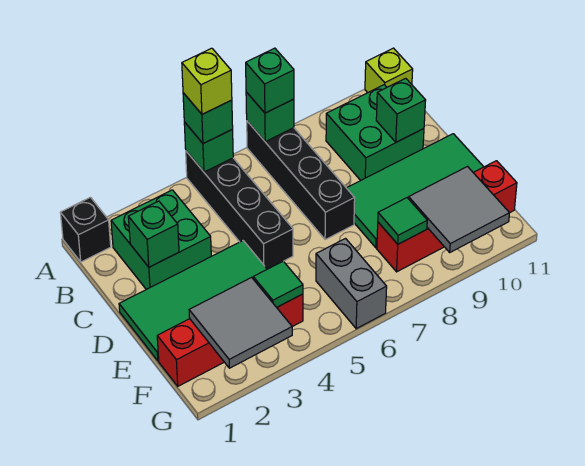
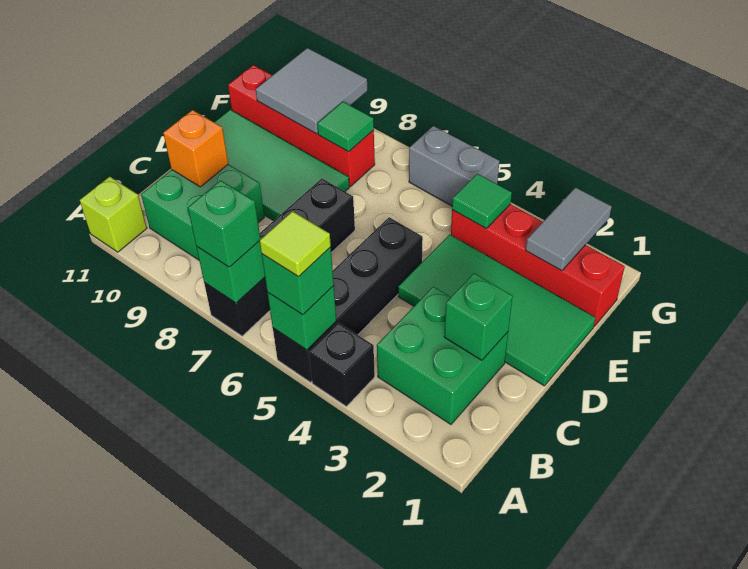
black 1x1 brick [60,197,111,262] -> black 1x1 brick moved to [309,323,375,406]
lime 1x1 brick [182,48,232,114] -> lime 1x1 tile [260,211,331,277]
green 1x1 brick [376,78,426,142] -> orange 1x1 brick [163,110,228,187]
grey 2x2 tile [189,277,292,368] -> grey 1x2 tile [526,187,612,271]
grey 1x2 brick [316,239,387,329] -> grey 1x2 brick turned to [409,126,499,206]

